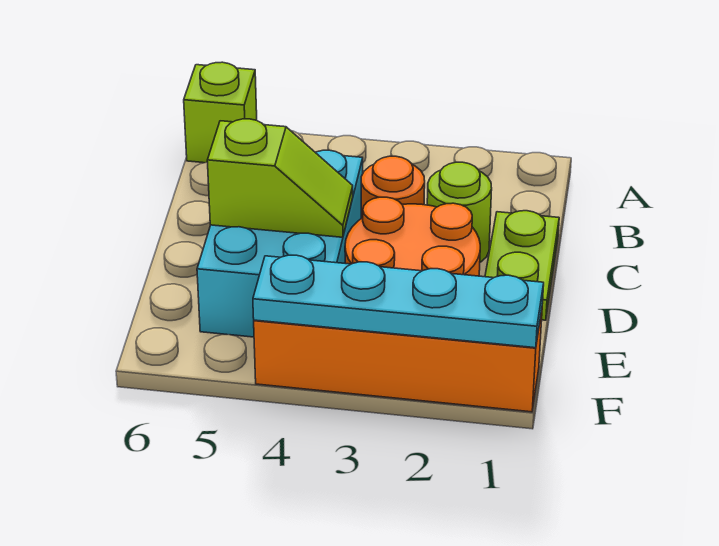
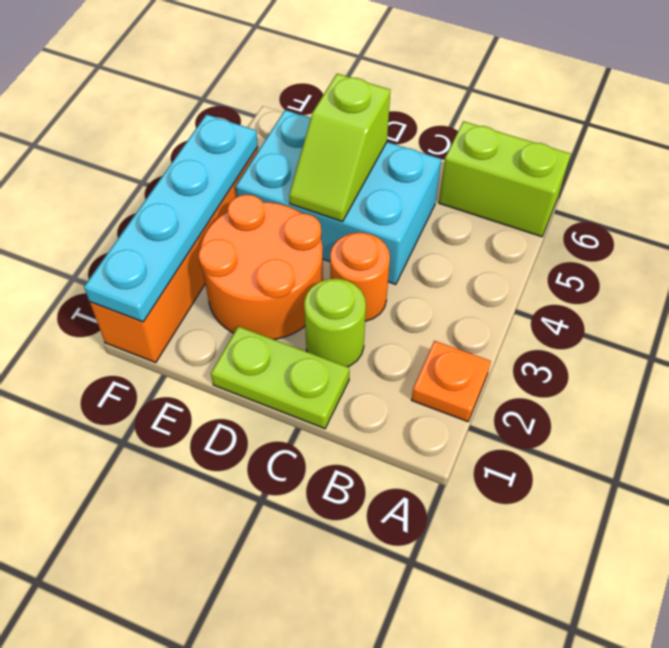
none -> orange 1x1 plate [412,341,491,422]
lime 1x1 brick [184,62,257,163] -> lime 1x2 brick [439,121,571,237]

